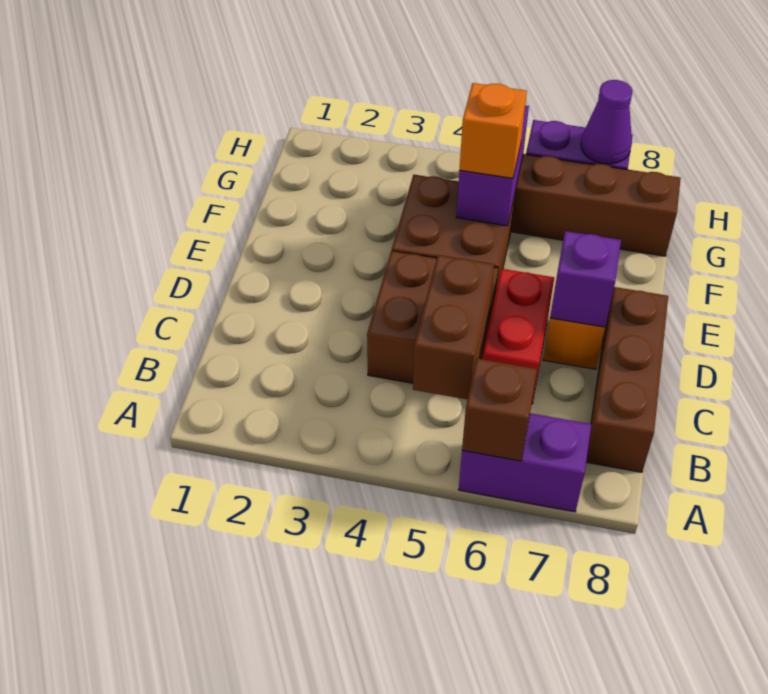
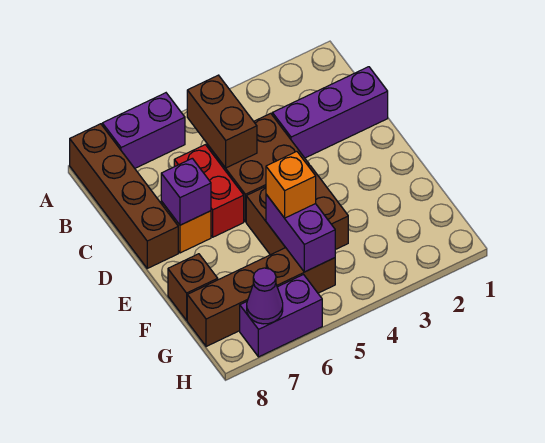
brown 1x1 brick [462,359,537,461] -> brown 1x1 brick moved to [168,254,218,320]
brown 1x3 brick [586,287,668,472] -> brown 1x4 brick [70,124,178,268]
none -> purple 1x3 brick [272,67,388,158]

